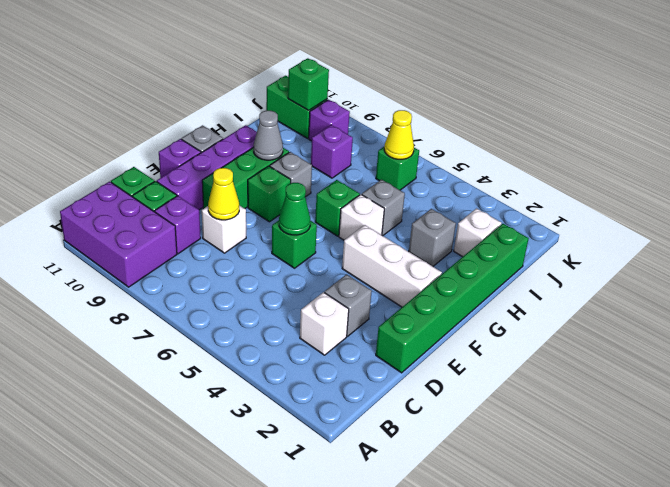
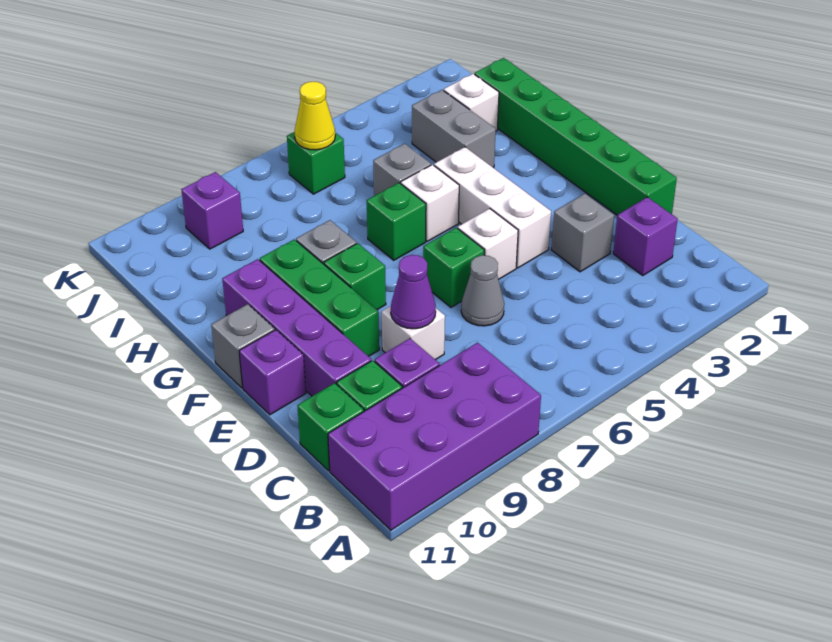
purple 2x3 brick [60,182,177,287] -> purple 2x4 brick [328,343,541,530]
white 1x1 brick [300,292,349,355] -> white 1x1 brick moved to [458,209,518,279]
yellow 1x1 cone [208,168,239,220] -> purple 1x1 cone [391,255,436,329]
green 1x1 cone [279,183,310,235] -> none
white 1x3 brick [342,225,442,307] -> white 1x3 brick turned to [434,147,551,268]
grey 1x1 cone [254,111,283,160] -> grey 1x1 cone moved to [461,255,504,326]
grey 1x1 brick [409,209,456,266] -> grey 1x2 brick [412,90,496,168]
purple 1x1 brick [311,125,353,178] -> purple 1x1 brick moved to [613,197,678,276]
green 1x2 brick [266,76,327,138] -> none
green 1x1 brick [288,58,329,110] -> none

